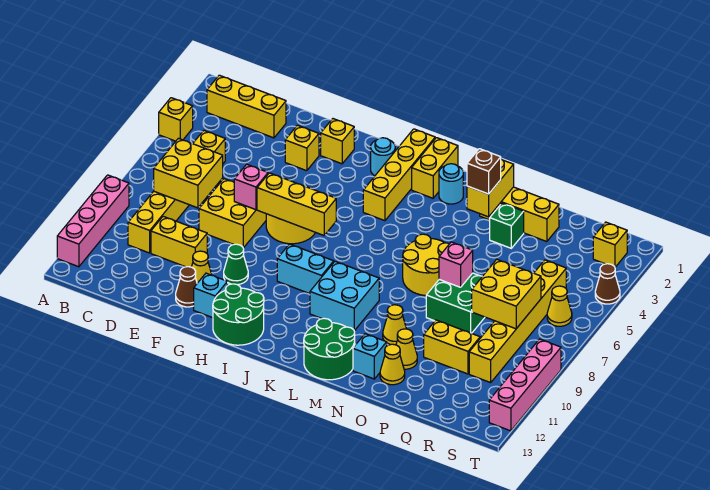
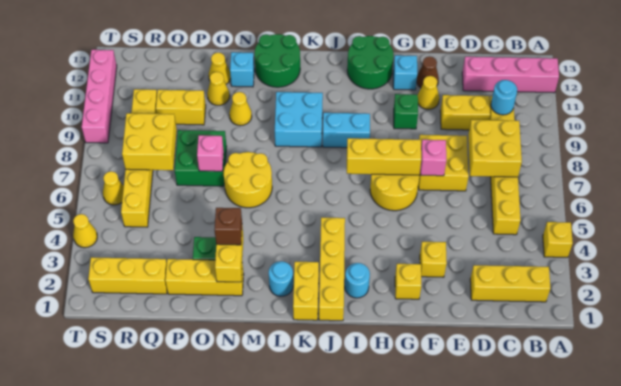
pink 1x4 brick [57,175,129,267] -> pink 1x4 brick turned to [462,57,559,93]
none -> cyan 1x1 round brick [491,80,517,115]
green 1x1 cone [224,244,248,285] -> green 1x1 brick [394,94,418,129]
yellow 1x1 brick [593,222,627,267] -> yellow 1x3 brick [88,257,167,294]
brown 1x1 cone [595,264,620,304] -> yellow 1x1 cone [73,214,97,248]

